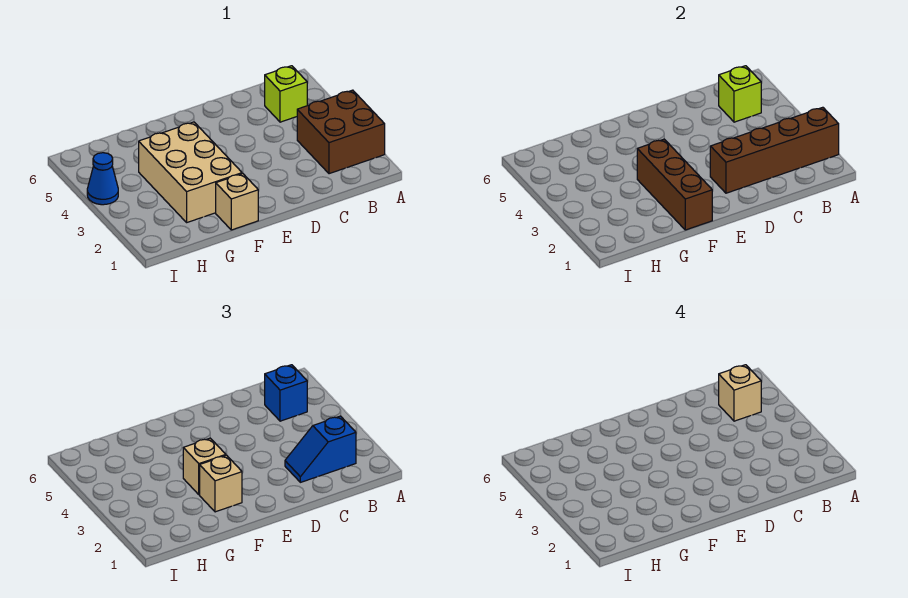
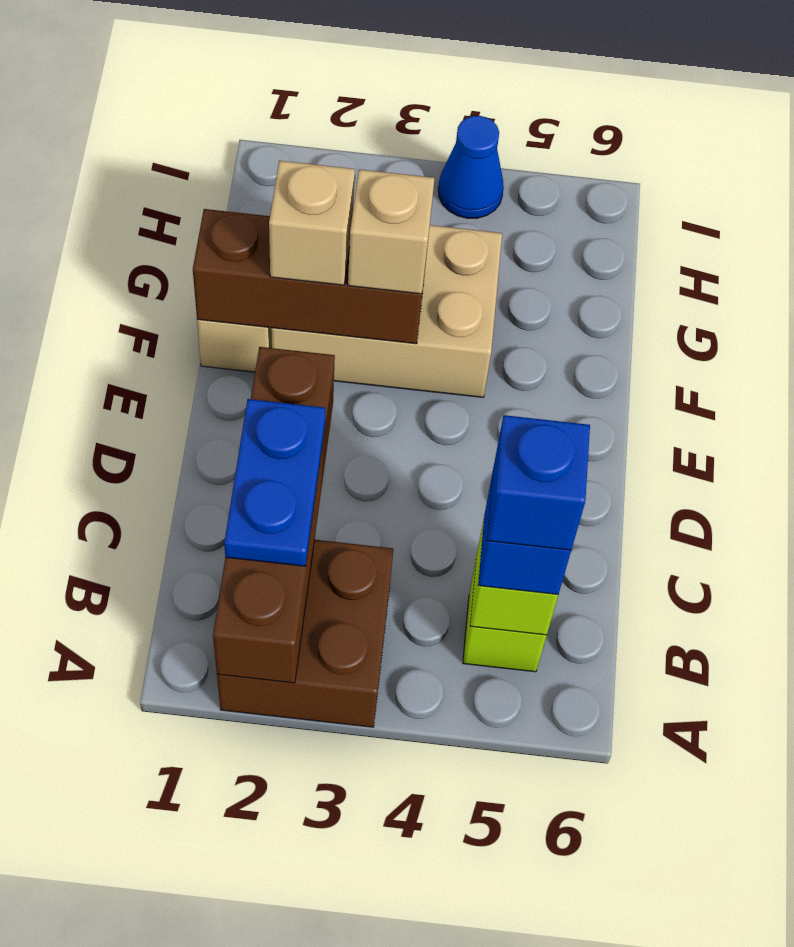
blue 1x2 slope [285,416,356,482] -> blue 1x2 plate [224,399,326,566]
tan 1x1 brick [719,365,761,421] -> blue 1x1 brick [487,415,590,550]

